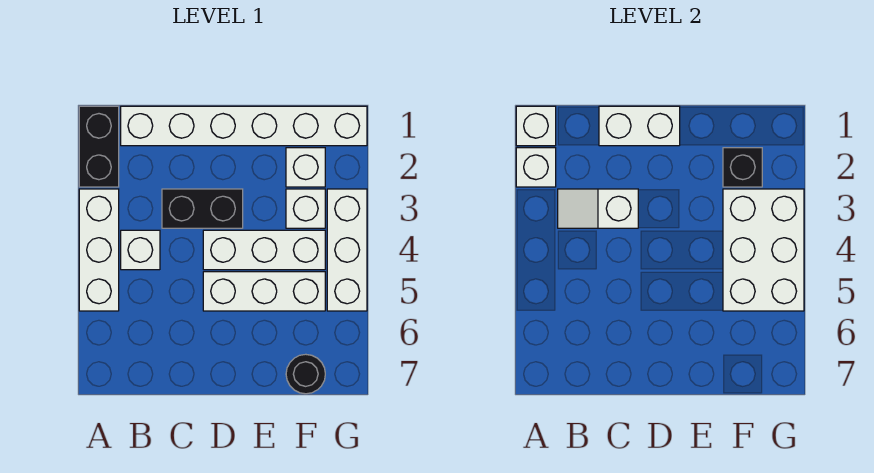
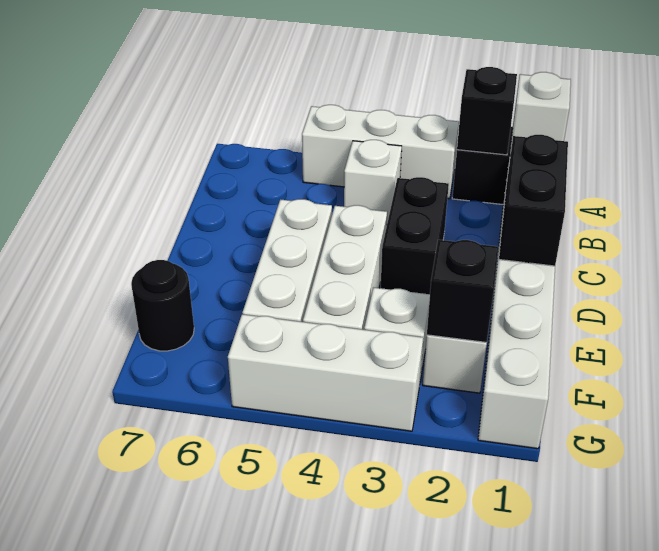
white 1x1 brick [516,148,556,187] -> black 1x1 brick [457,67,517,155]
white 1x2 slope [558,189,638,228] -> none
white 1x2 brick [599,106,680,146] -> black 1x2 brick [499,135,568,266]
white 2x3 brick [723,189,804,311] -> none

